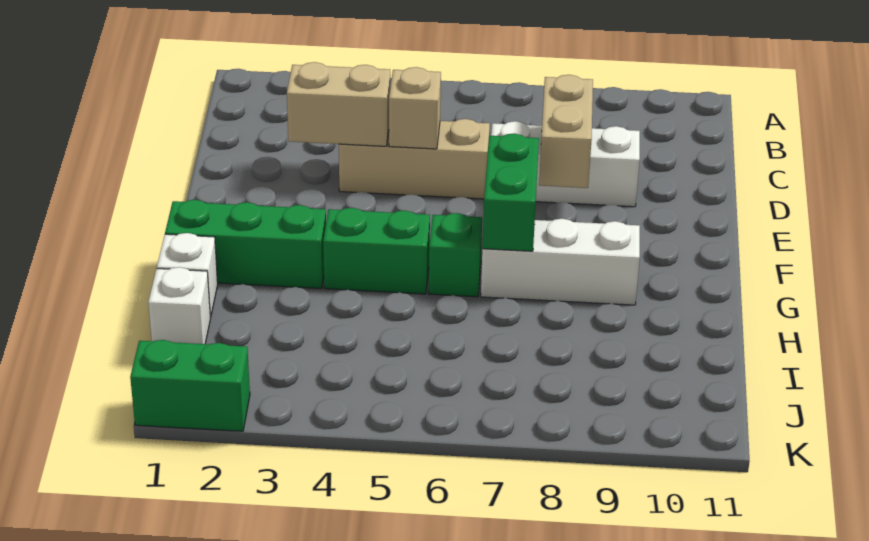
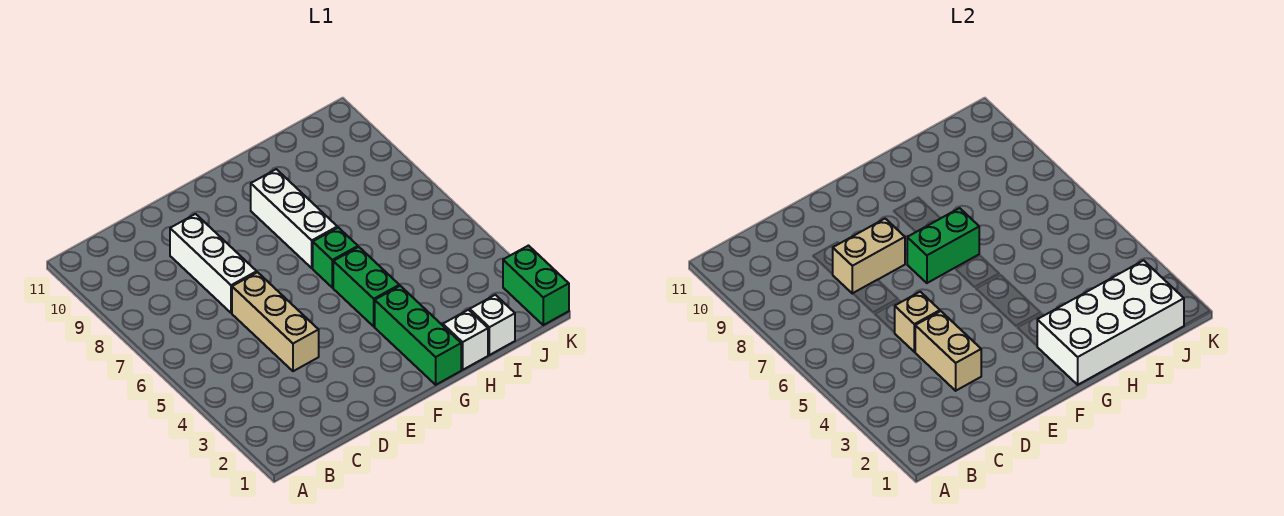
none -> white 2x4 brick [1037,261,1184,385]

